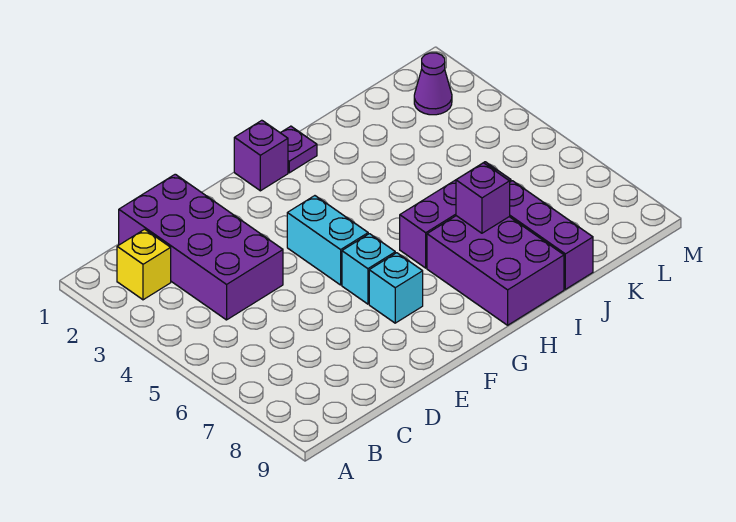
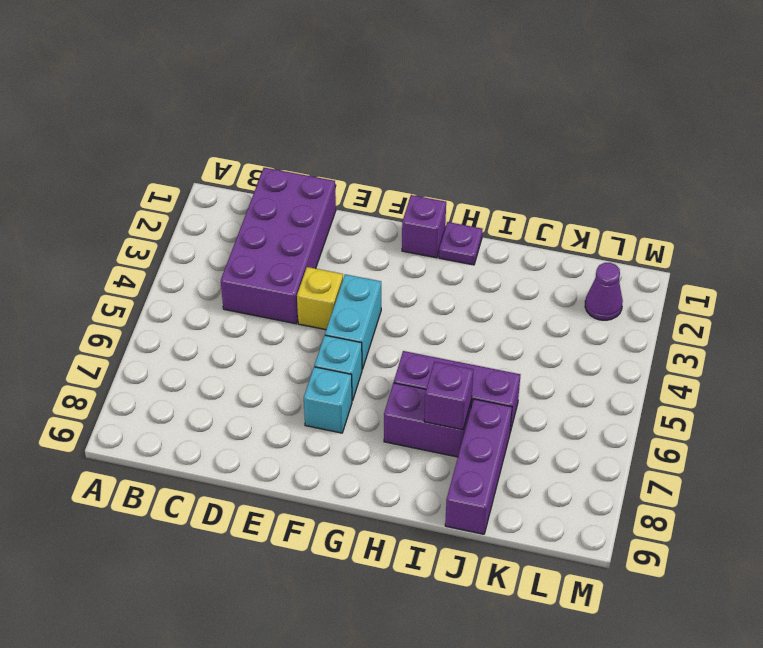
yellow 1x1 brick [117,229,171,300] -> yellow 1x1 brick moved to [297,267,343,330]
purple 2x3 brick [427,216,564,325] -> purple 1x2 brick [384,383,472,457]

